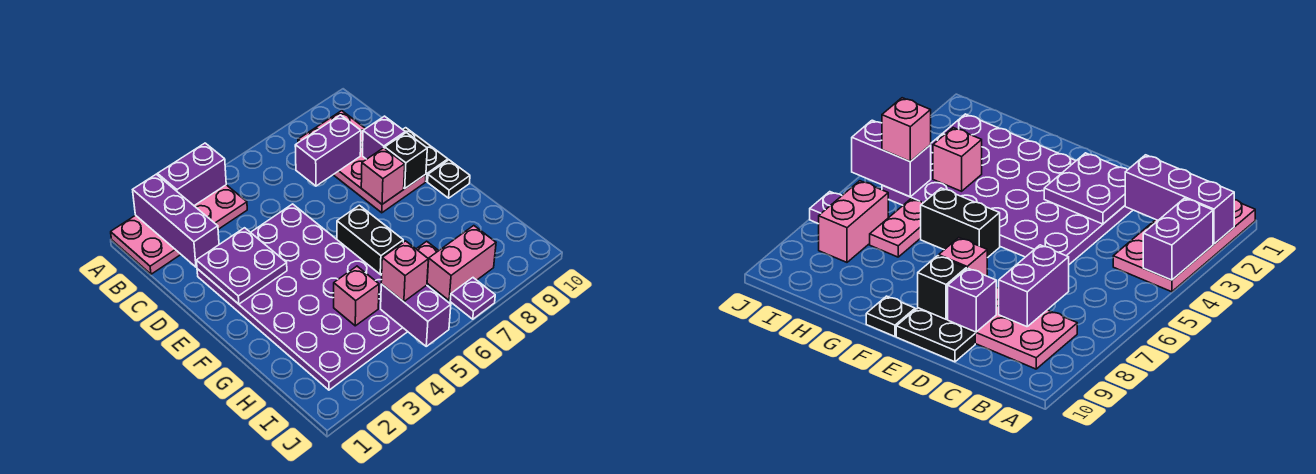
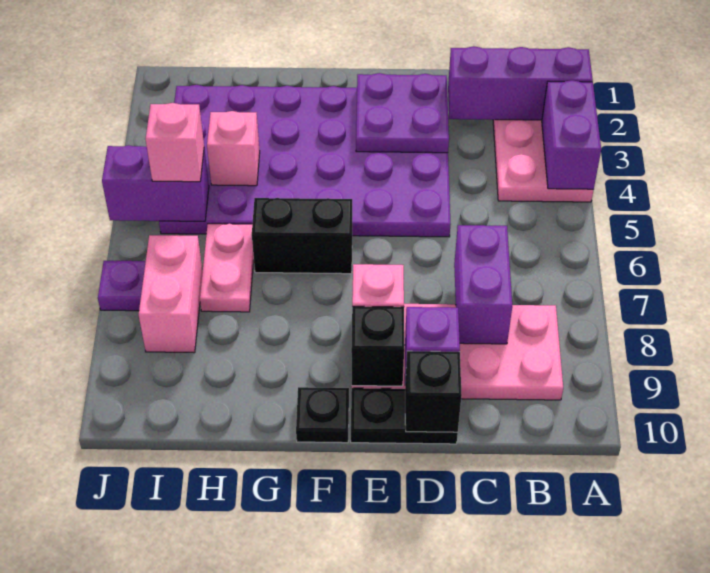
none -> black 1x1 brick [405,351,462,432]

